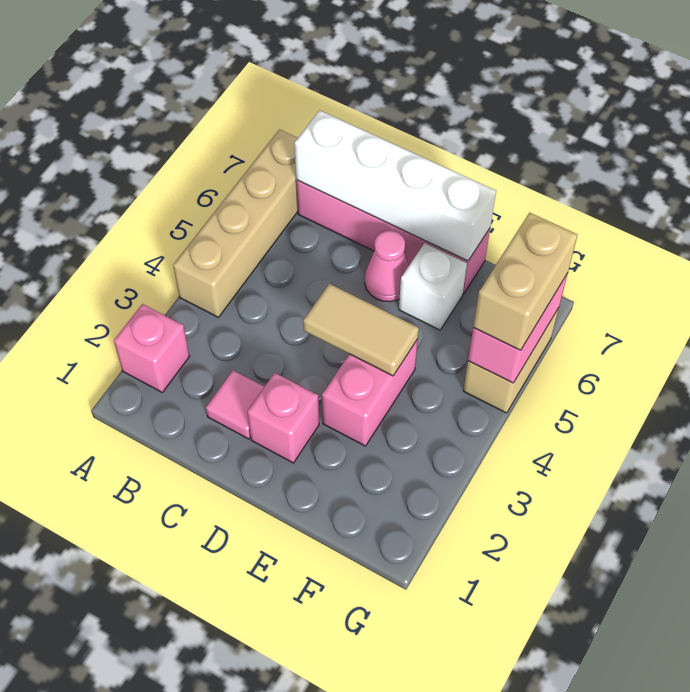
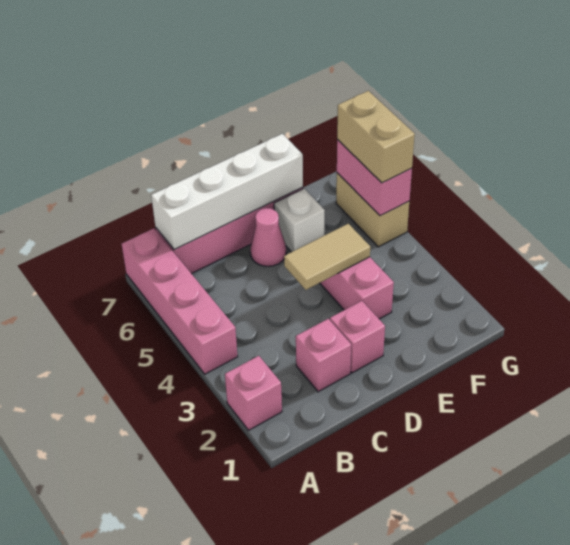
tan 1x4 brick [173,130,298,317] -> pink 1x4 brick [122,228,238,374]
pink 1x1 tile [206,370,264,439] -> pink 1x1 brick [296,319,351,392]

